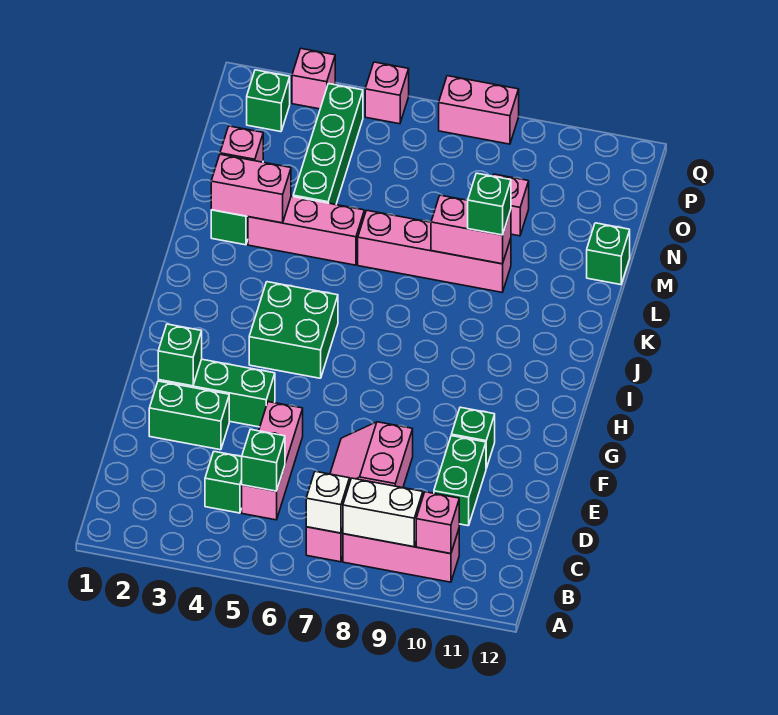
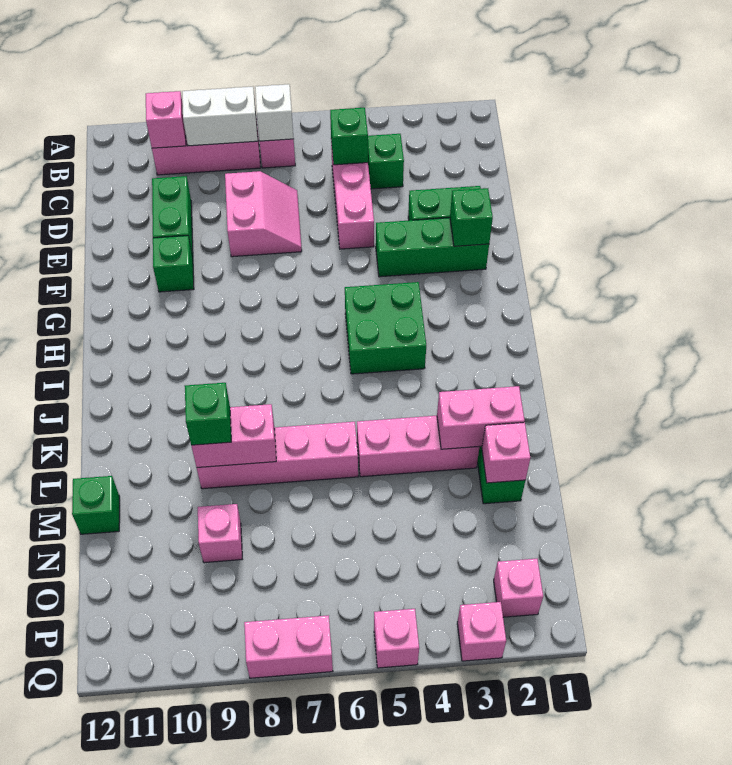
green 1x4 brick [293,84,363,205] -> none
green 1x1 brick [247,70,290,132] -> pink 1x1 brick [494,559,543,617]

